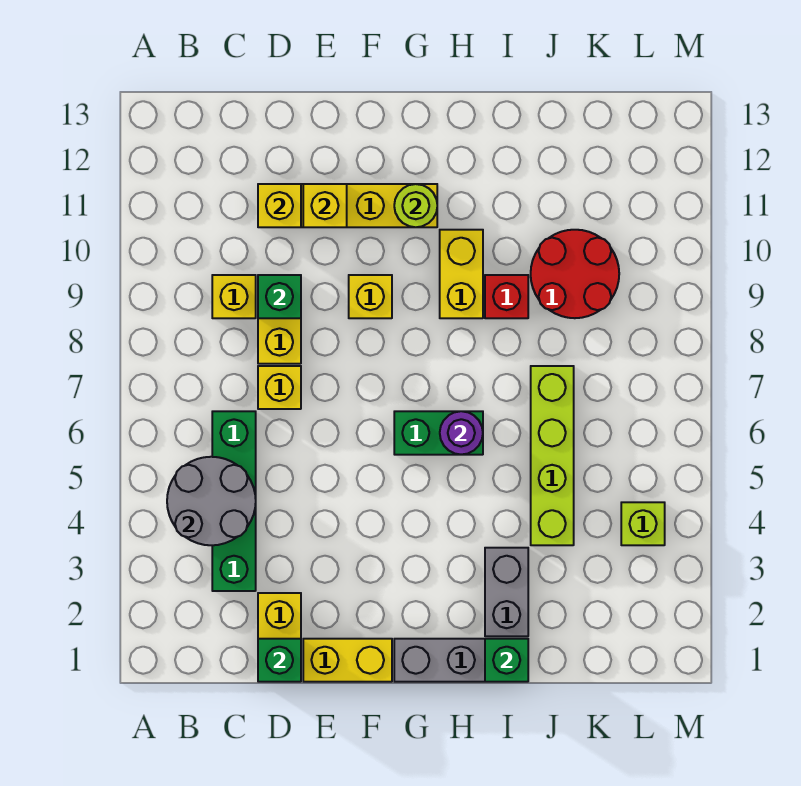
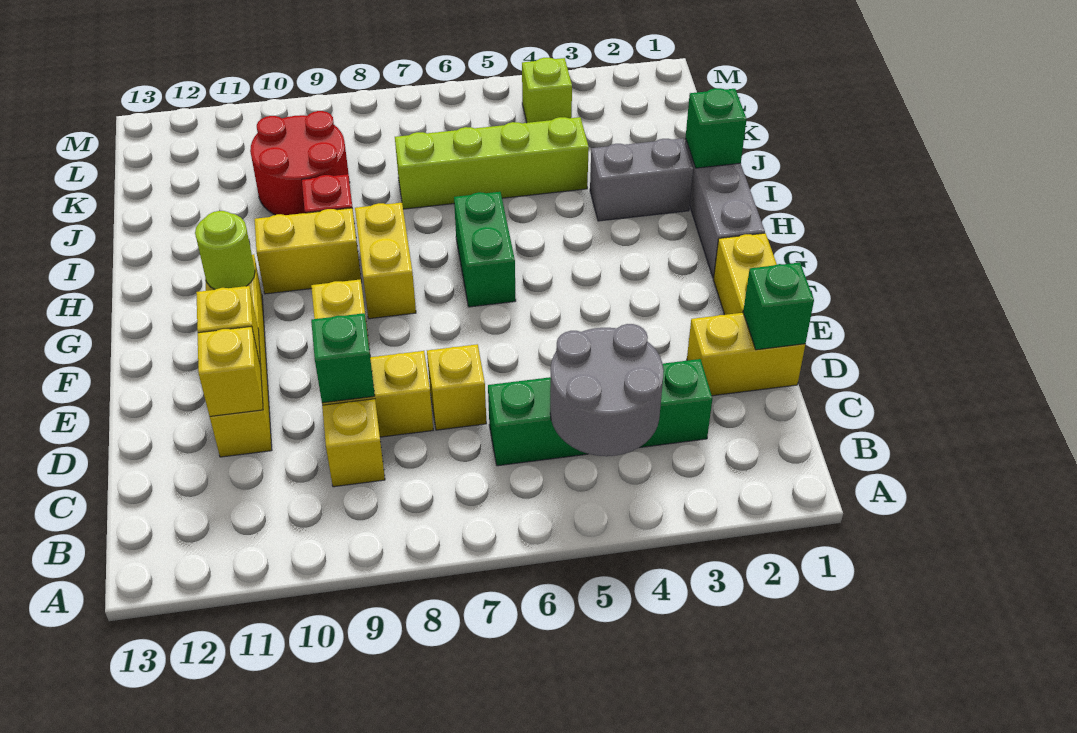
none -> yellow 1x2 brick [355,203,416,319]
purple 1x1 round brick [440,411,483,455] -> none

